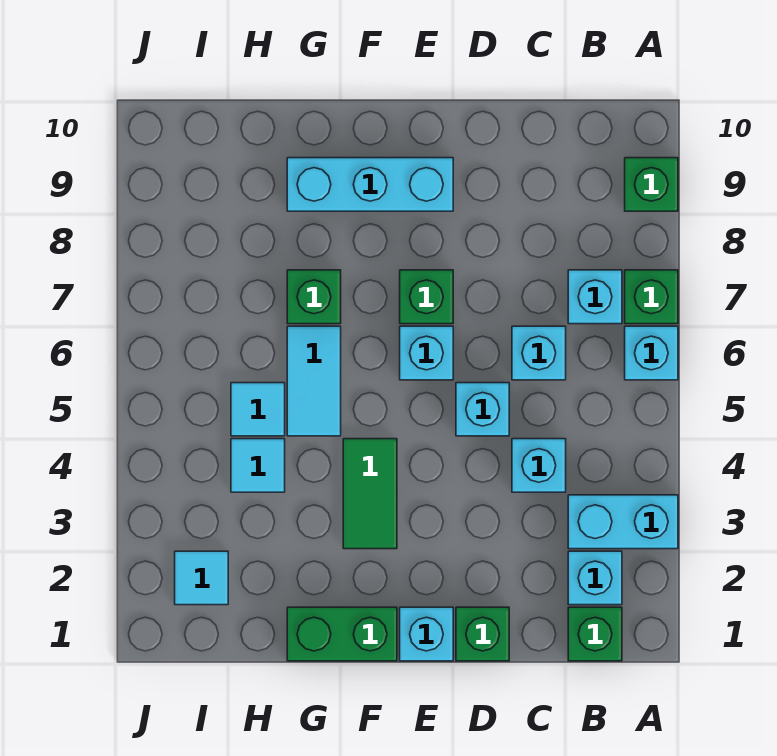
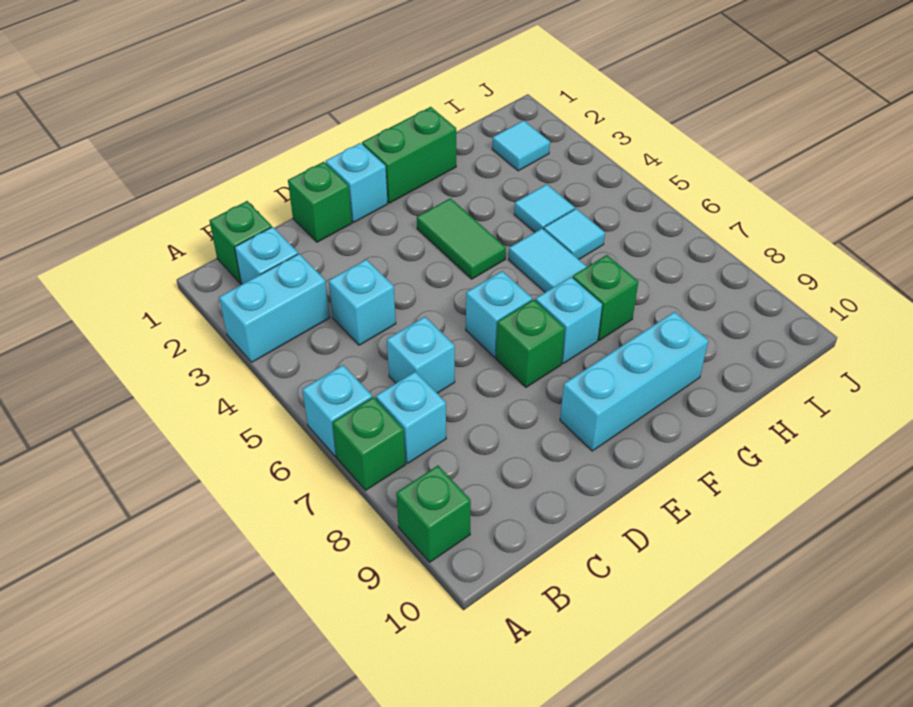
cyan 1x1 brick [456,383,509,436] -> cyan 1x1 brick moved to [535,277,602,364]

